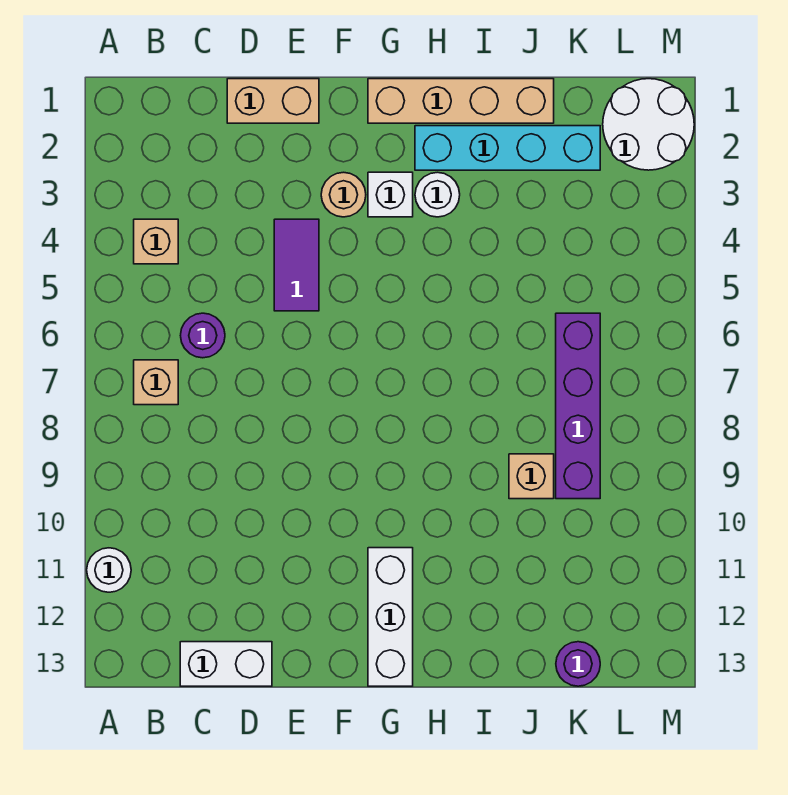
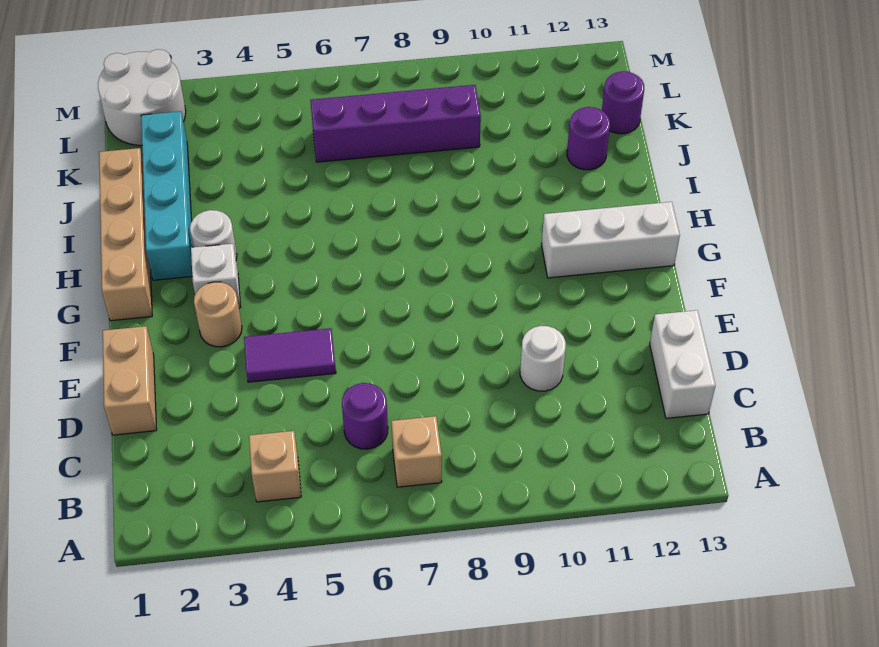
white 1x1 round brick [87,548,131,592] -> white 1x1 round brick moved to [520,326,566,391]
tan 1x1 brick [509,454,554,499] -> none
none -> purple 1x1 round brick [567,107,610,170]

